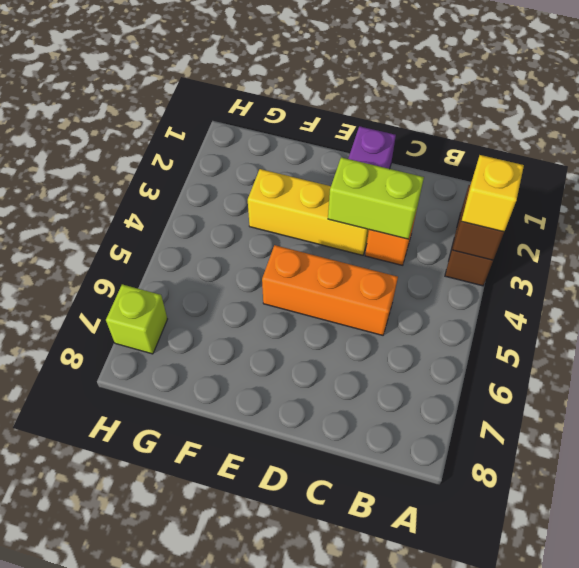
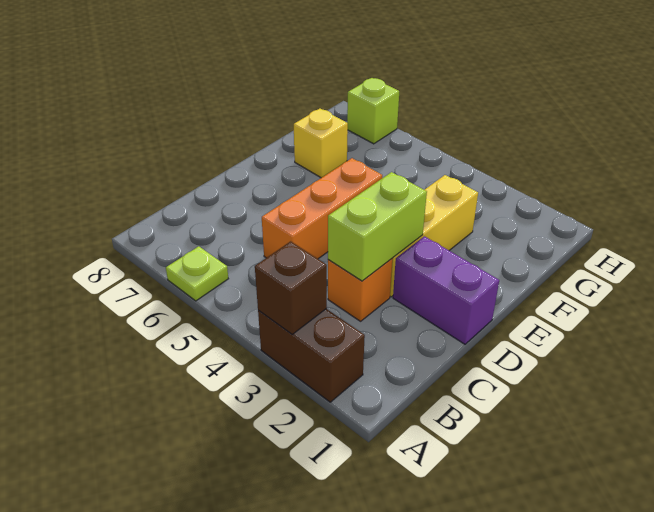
yellow 1x1 brick [462,155,524,232] -> yellow 1x1 brick moved to [294,109,348,178]
none -> lime 1x1 plate [166,246,228,301]

